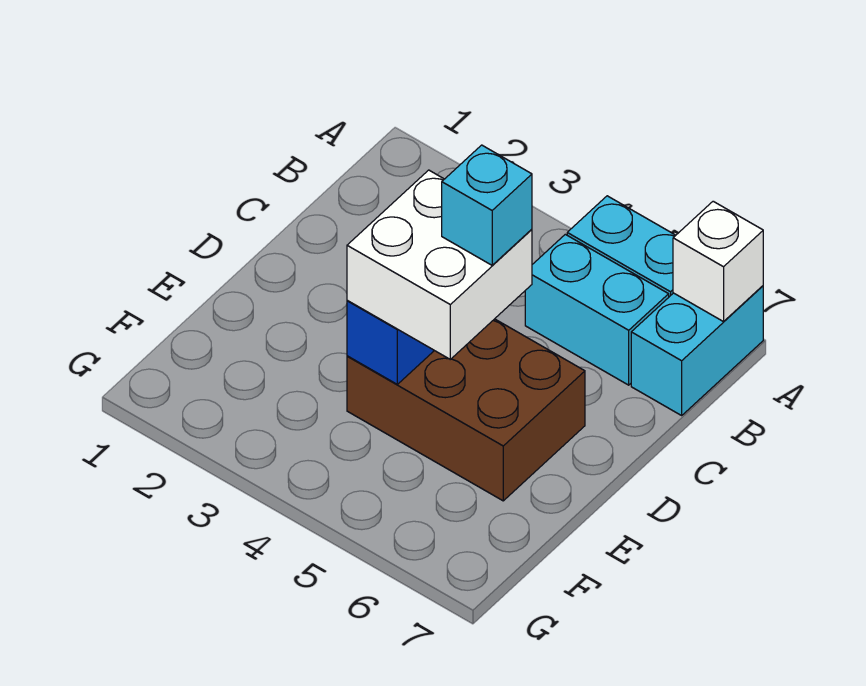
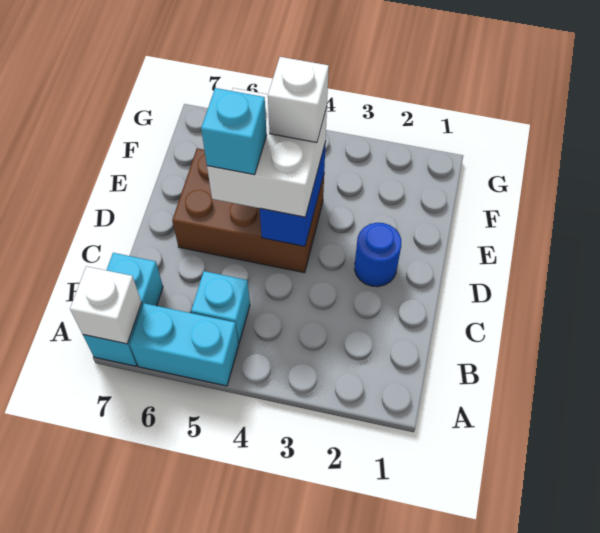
cyan 1x2 brick [525,234,669,385] -> cyan 1x1 brick [191,271,250,343]
none -> blue 1x1 round brick [355,223,401,287]
none -> white 1x1 brick [268,57,329,142]

